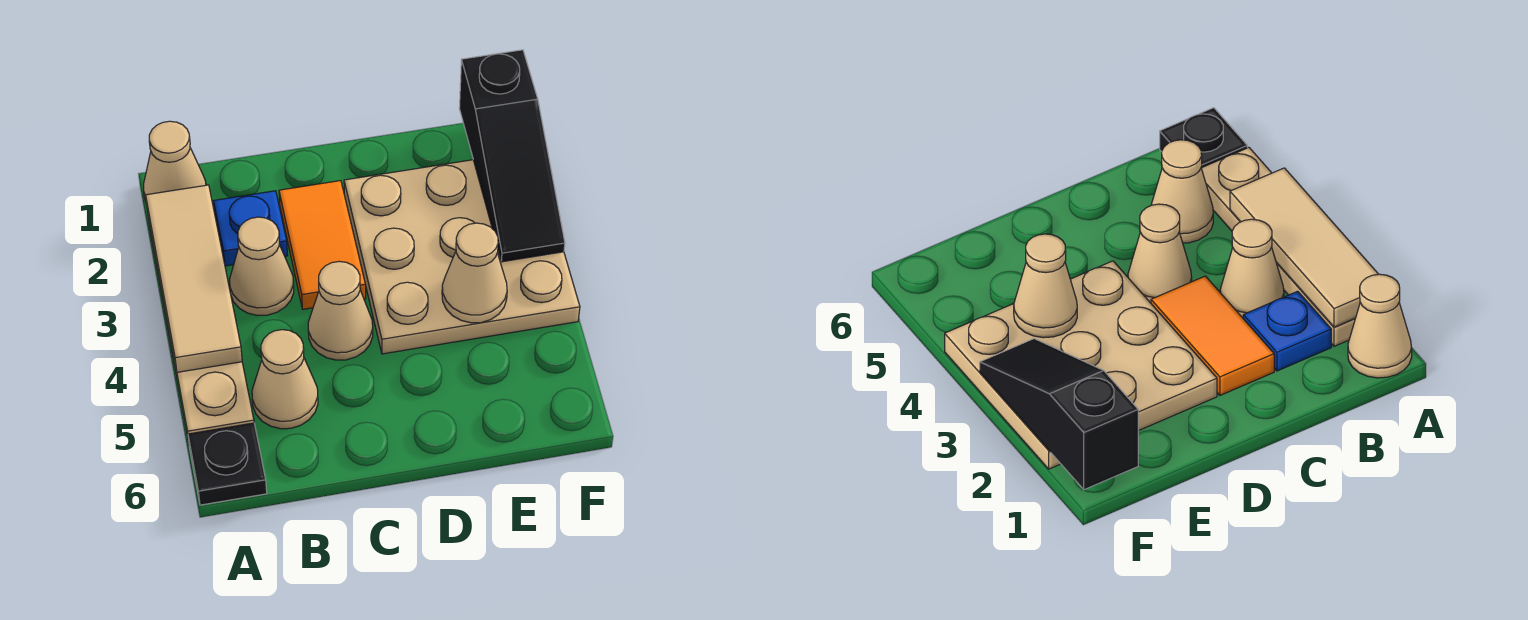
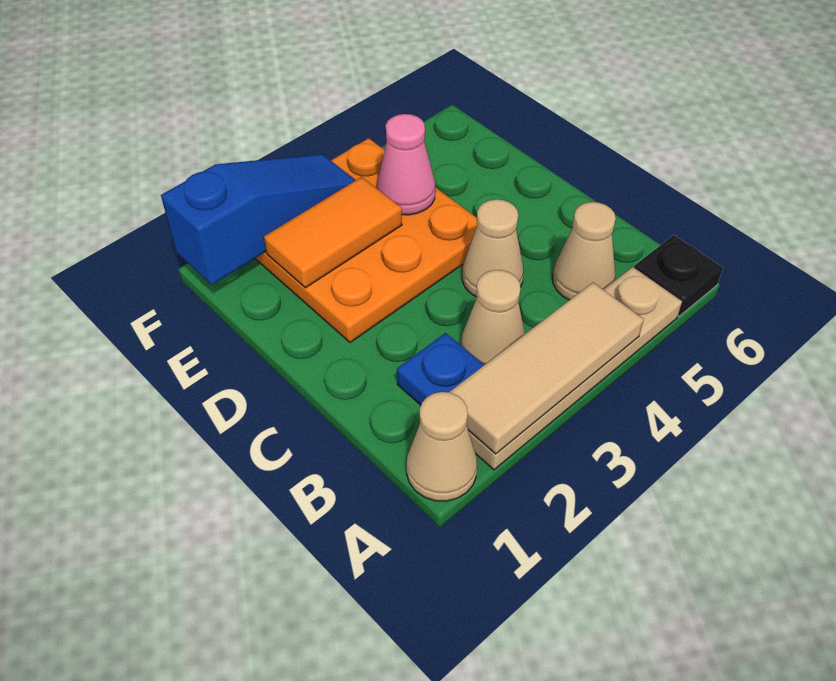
orange 1x2 tile [279,181,366,309] -> orange 1x2 tile moved to [264,177,402,288]
tan 3x3 plate [344,160,580,354] -> orange 3x3 plate [255,138,477,343]
tan 1x1 cone [442,223,507,323] -> pink 1x1 cone [377,114,435,215]
black 1x3 slope [459,50,565,262] -> blue 1x3 slope [161,154,355,285]

